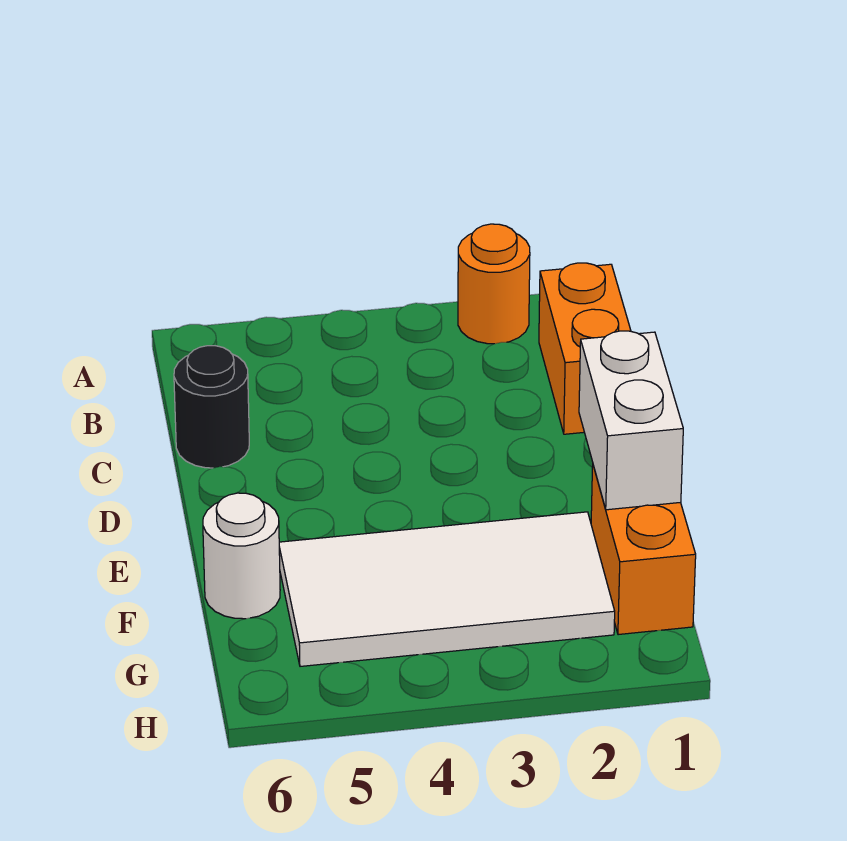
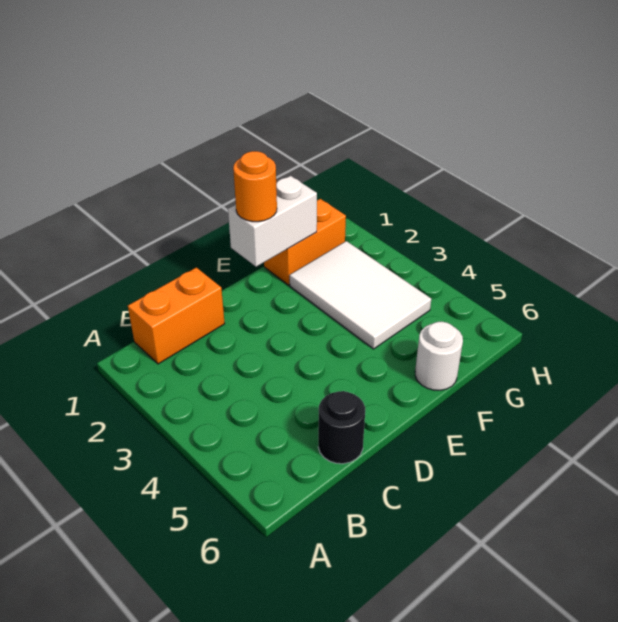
orange 1x1 round brick [458,224,530,344] -> orange 1x1 round brick moved to [233,151,277,222]
white 2x4 tile [279,512,615,666] -> white 2x3 tile [290,241,431,349]

